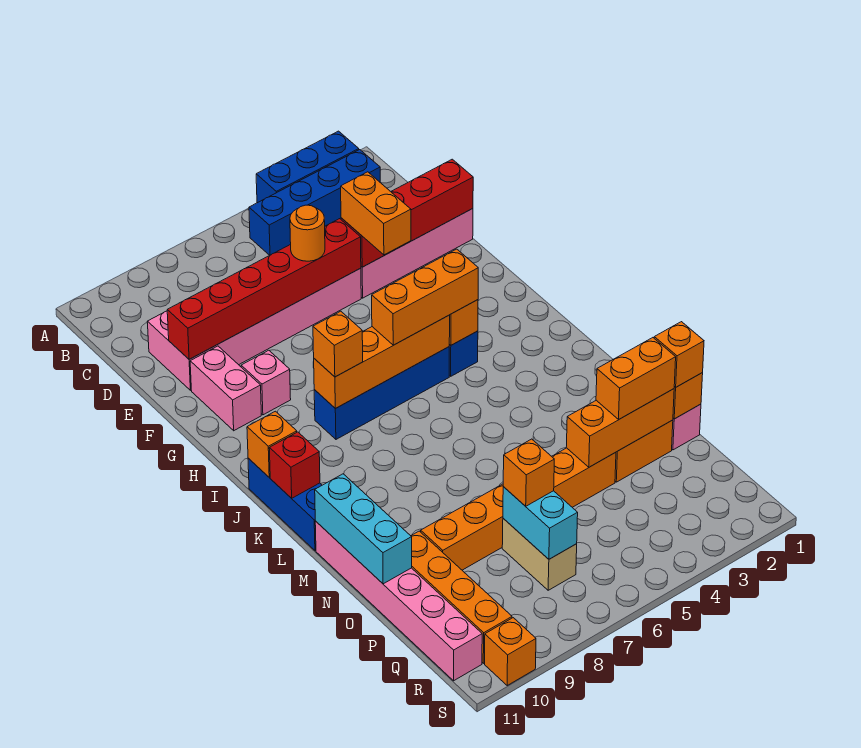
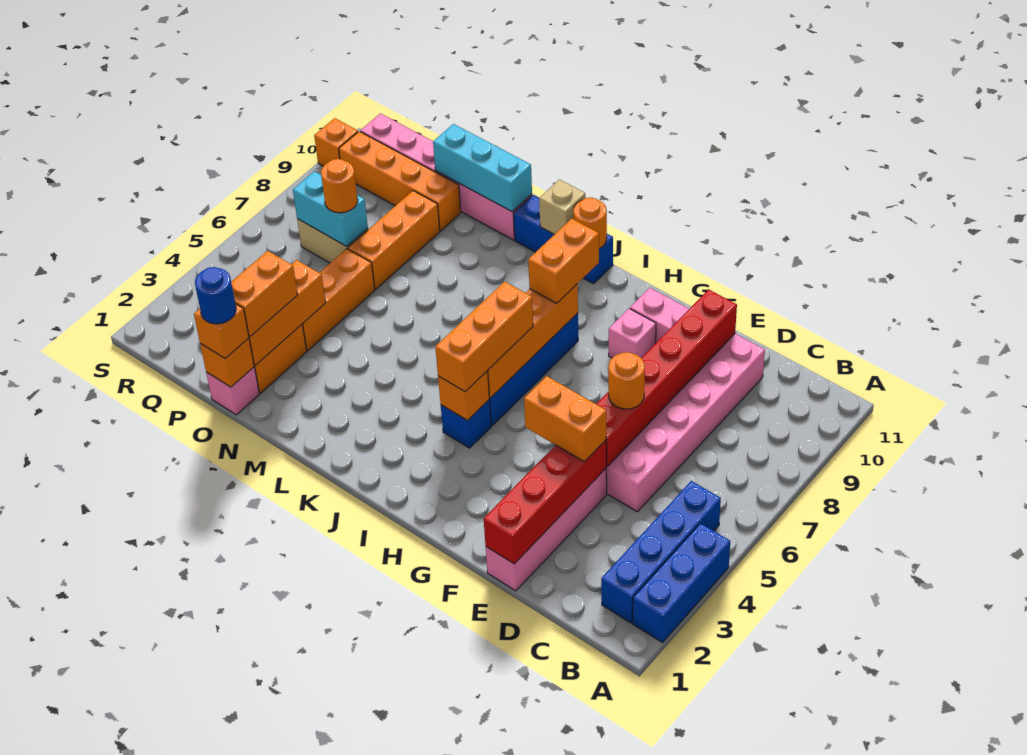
orange 1x1 brick [313,311,363,377] -> orange 1x2 brick [528,219,599,303]
orange 1x1 brick [247,411,297,477] -> orange 1x1 round brick [573,197,607,249]
red 1x1 brick [269,432,320,498] -> tan 1x1 brick [539,180,585,234]
none -> blue 1x1 round brick [195,267,236,324]
orange 1x1 brick [503,439,554,506] -> orange 1x1 round brick [321,159,358,213]

